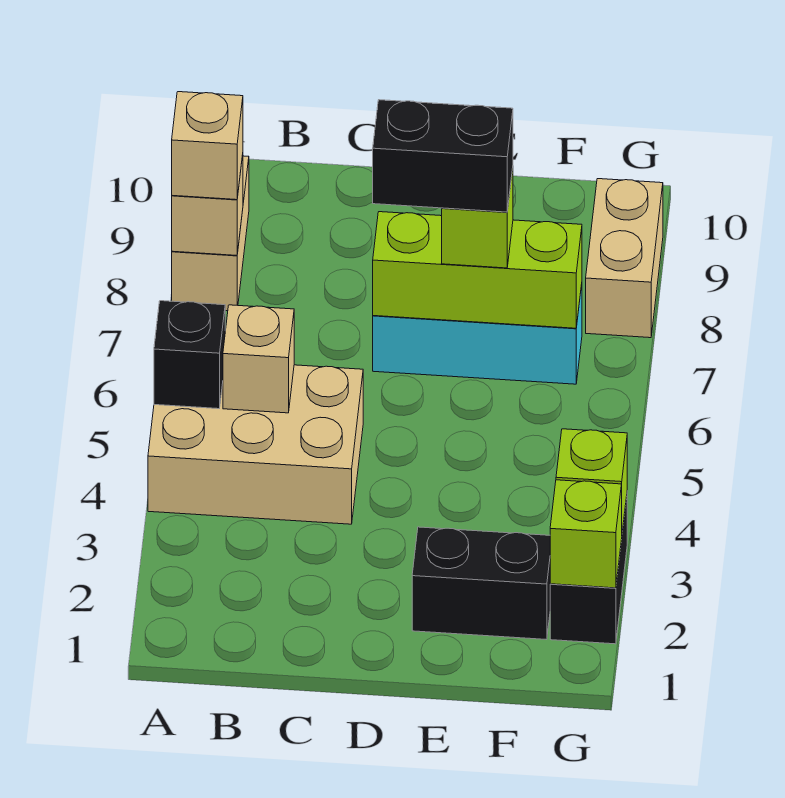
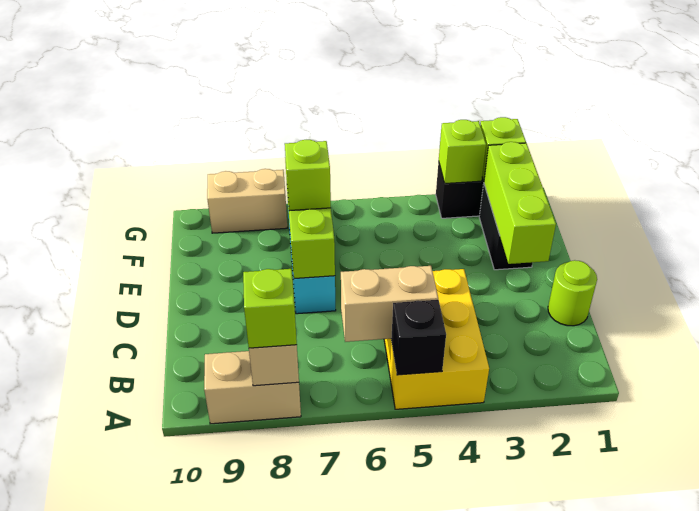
tan 2x3 brick [148,365,363,524] -> yellow 2x3 brick [384,269,489,409]
tan 1x1 brick [172,92,243,200] -> lime 1x1 brick [243,269,297,348]
tan 1x1 brick [223,305,294,413] -> tan 1x2 brick [341,266,438,342]
none -> lime 1x1 round brick [548,260,597,326]
none -> lime 1x3 brick [484,142,556,264]
black 1x2 brick [373,100,513,212] -> none

